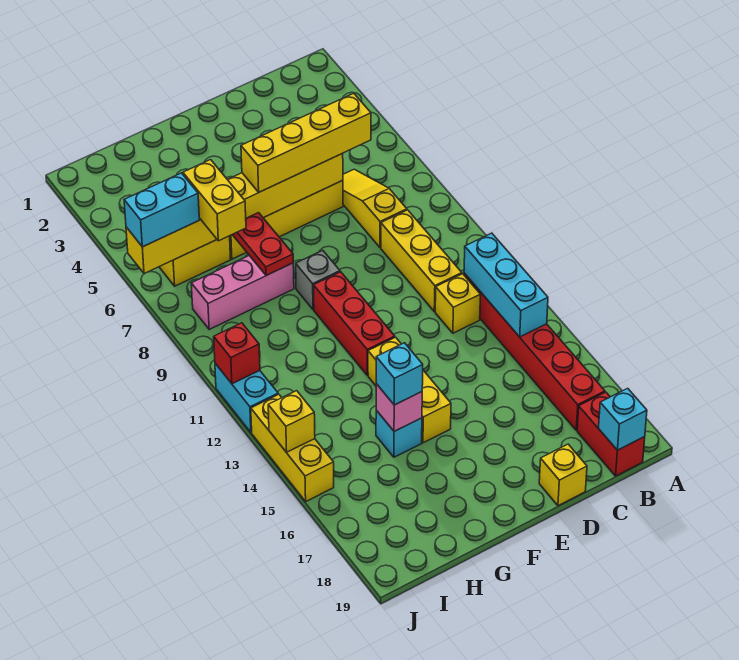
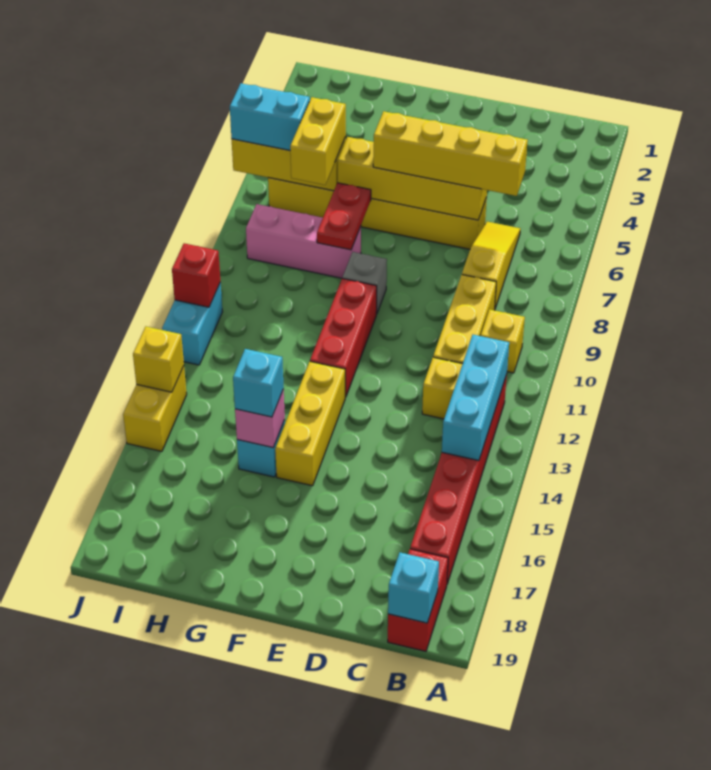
yellow 1x1 brick [539,444,587,506] -> yellow 1x1 brick moved to [481,309,525,373]
yellow 1x3 brick [251,394,334,501] -> yellow 1x2 brick [123,366,187,451]

